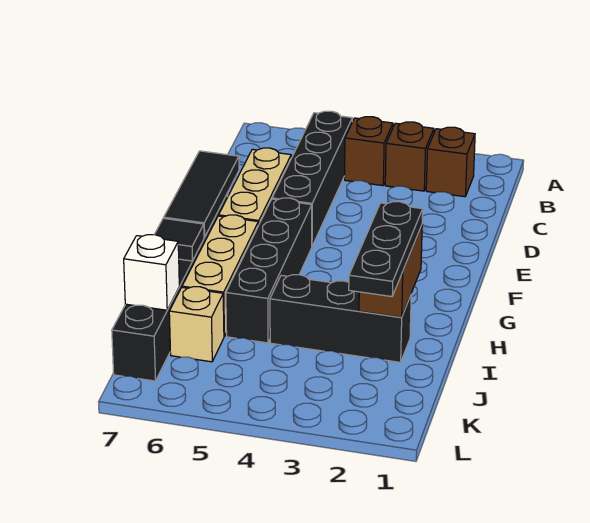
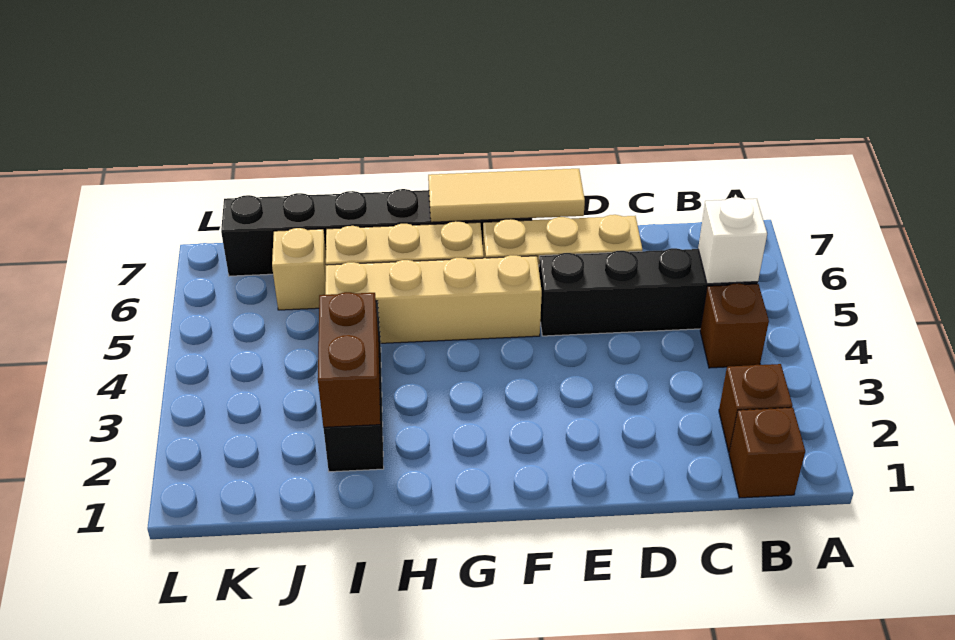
brown 1x1 brick [385,122,434,191] -> brown 1x1 brick moved to [729,408,805,498]
black 1x3 tile [164,151,239,237] -> tan 1x3 tile [428,169,585,222]
black 1x4 brick [226,198,312,343] -> tan 1x4 brick [325,255,542,343]
brown 1x2 brick [359,225,422,317] -> brown 1x2 brick turned to [318,292,380,427]
black 1x3 plate [349,202,423,297] -> none
black 1x1 tile [154,218,204,261] -> none
white 1x1 brick [124,235,179,310] -> white 1x1 brick moved to [698,197,767,284]

